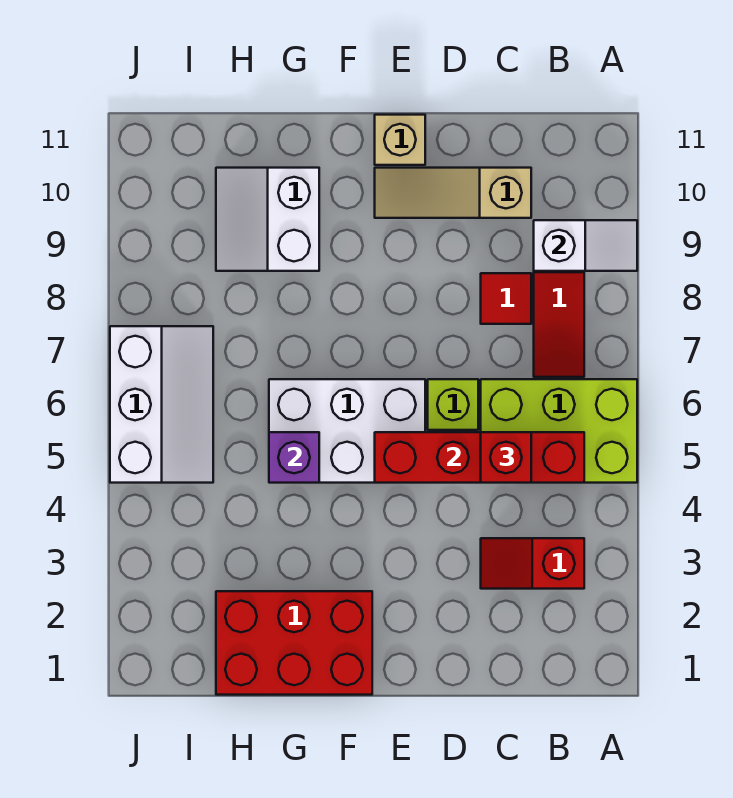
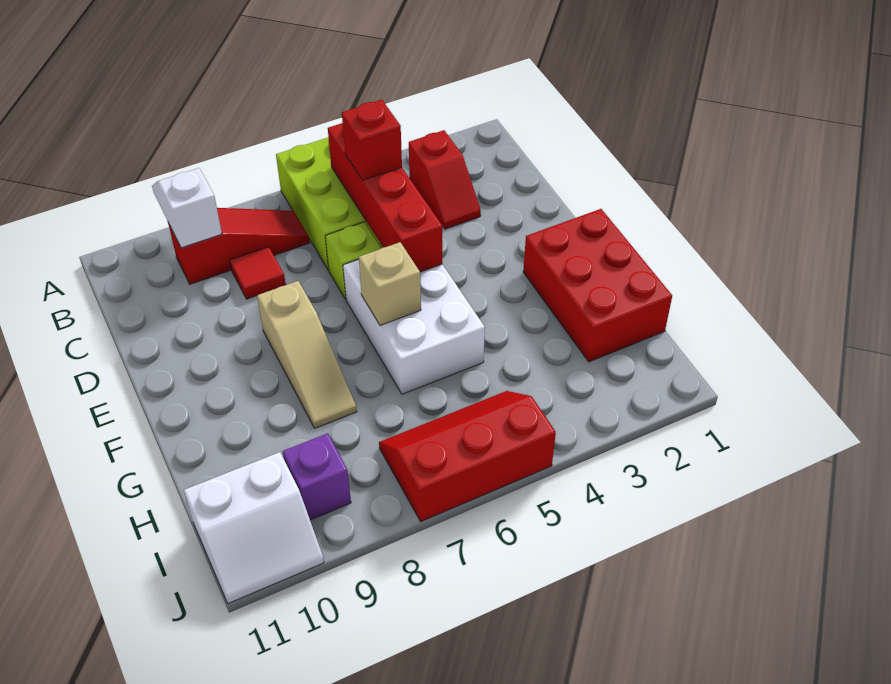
tan 1x3 slope [375,168,531,218] -> tan 1x3 slope moved to [257,281,357,428]
tan 1x1 brick [375,115,425,165] -> tan 1x1 brick moved to [359,242,421,325]
purple 1x1 brick [269,432,319,483] -> purple 1x1 brick moved to [283,433,351,520]
white 2x2 slope [216,168,319,271] -> white 2x2 slope moved to [184,452,324,604]
white 2x3 slope [110,326,213,483] -> red 2x3 slope [379,391,556,521]

